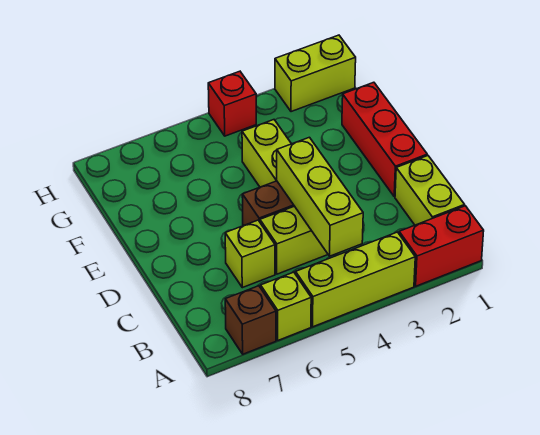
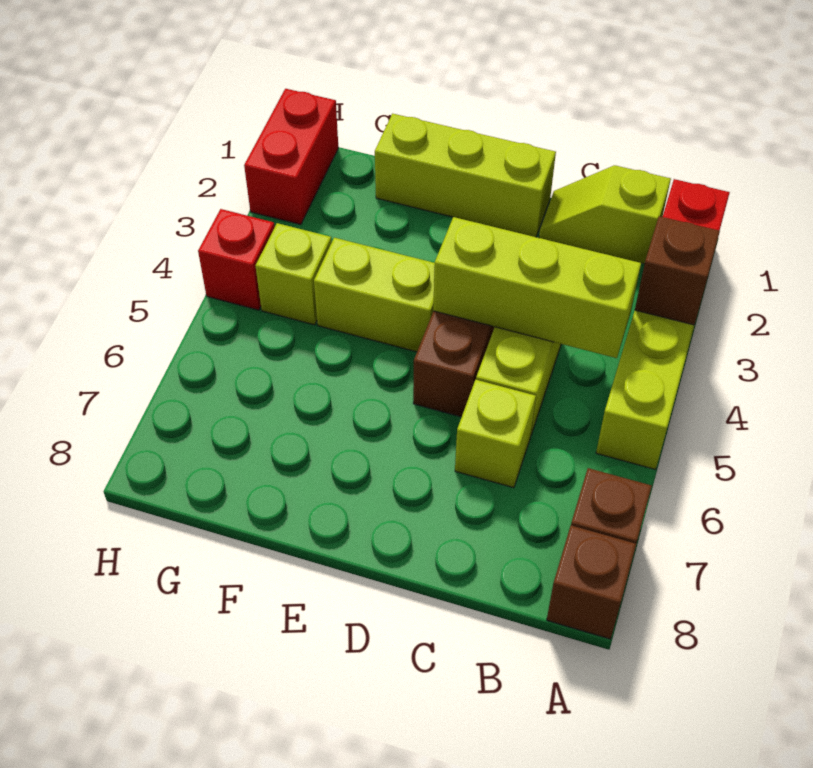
none -> brown 1x1 brick [635,216,720,325]
lime 1x1 brick [261,272,311,340] -> lime 1x1 brick moved to [256,223,332,325]
none -> brown 1x1 brick [547,526,636,639]
lime 1x2 brick [395,156,465,225] -> lime 1x2 slope [539,165,671,264]
red 1x3 brick [342,82,427,197] -> lime 1x3 brick [375,114,556,237]
lime 1x2 brick [275,35,356,112] -> red 1x2 brick [244,89,338,225]

